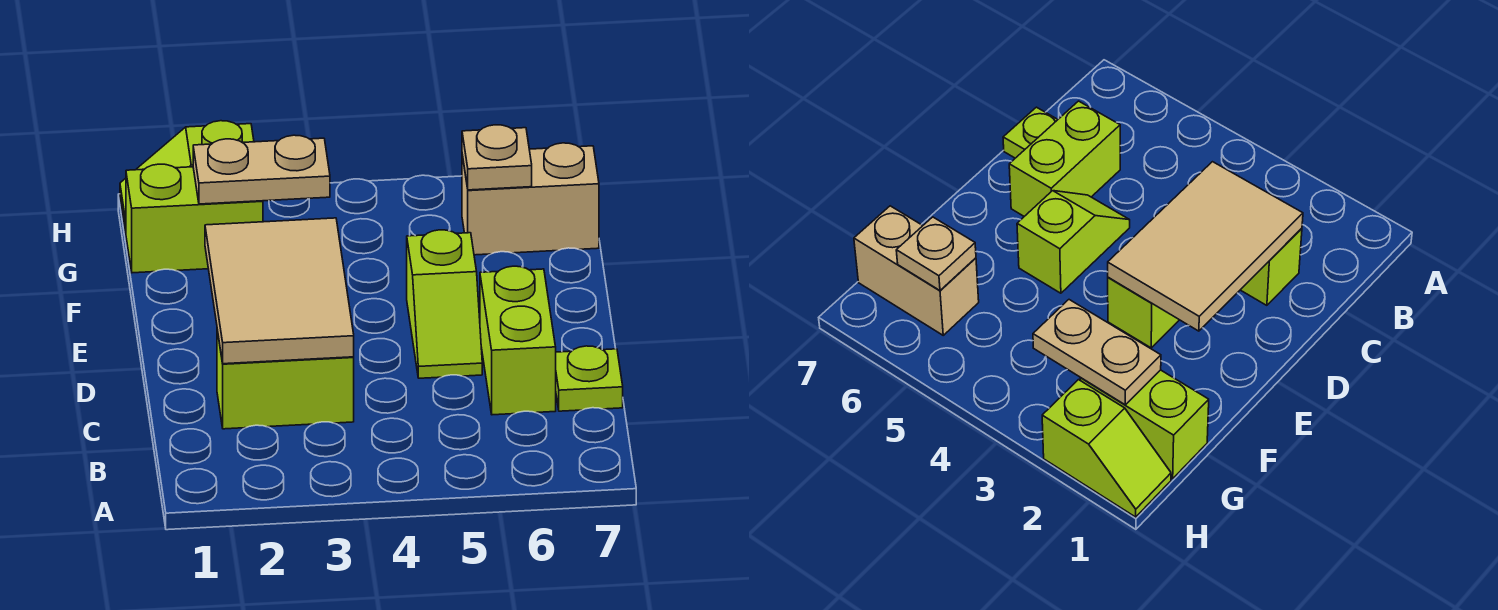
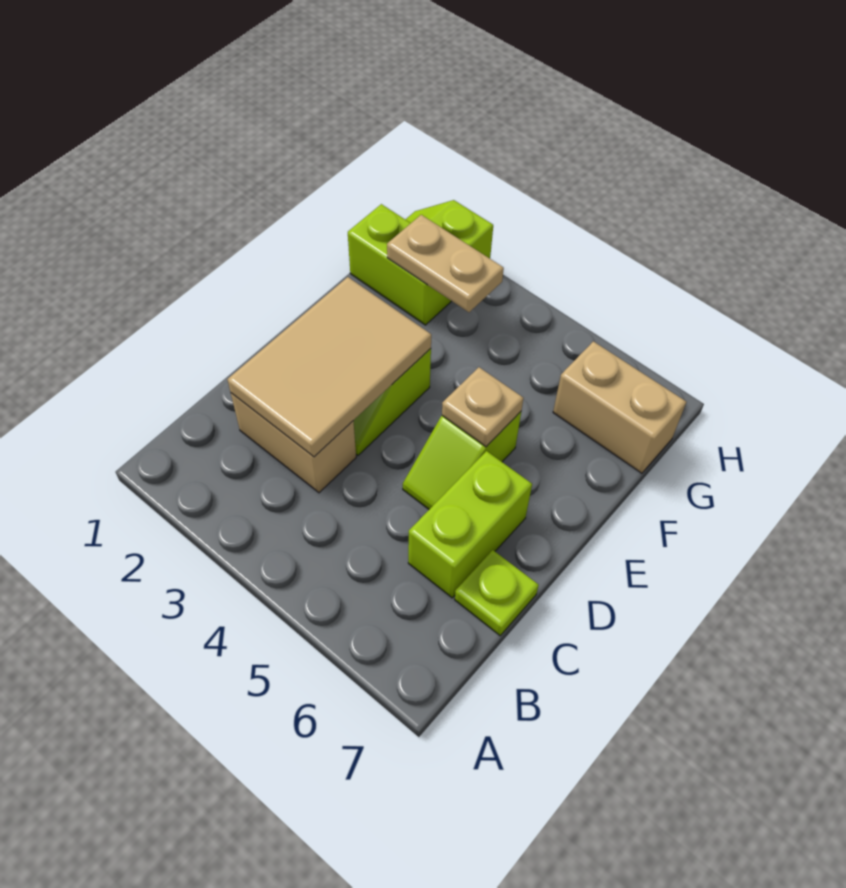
lime 1x2 brick [217,330,354,429] -> tan 1x2 brick [231,393,356,493]
tan 1x1 plate [462,125,532,190] -> tan 1x1 plate moved to [442,367,523,447]

